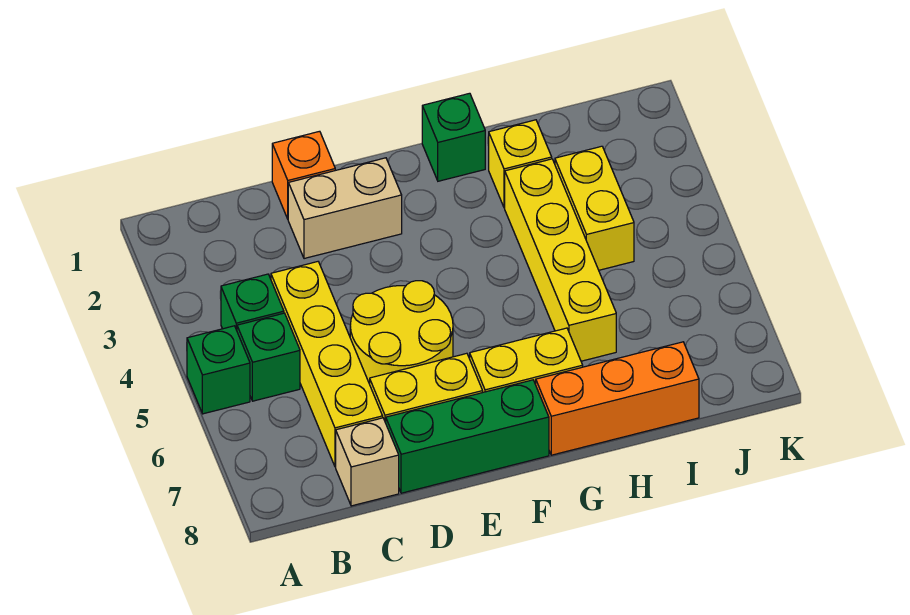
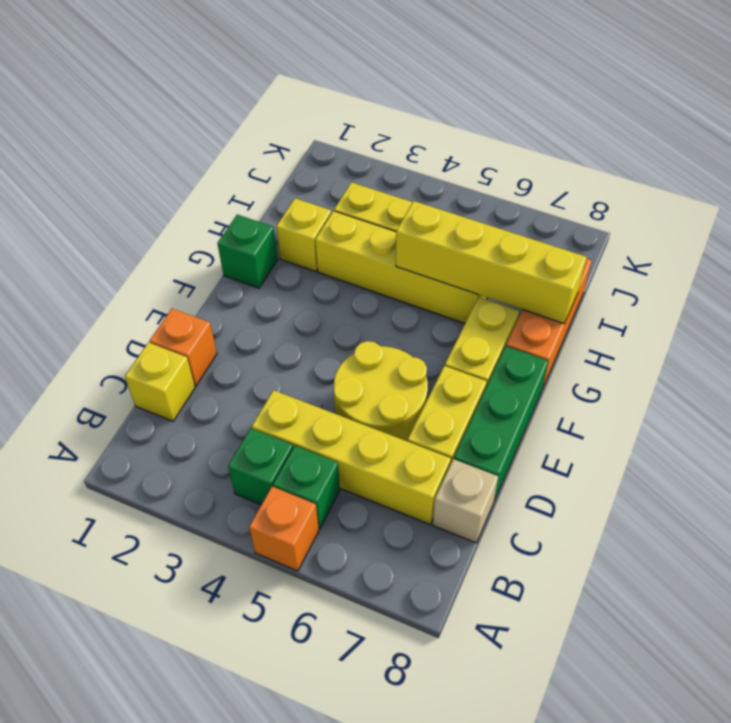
green 1x1 brick [187,326,250,414] -> orange 1x1 brick [249,486,319,571]
none -> yellow 1x1 brick [125,342,195,421]
tan 1x2 brick [288,158,402,259] -> none
none -> yellow 1x4 brick [396,201,587,323]

